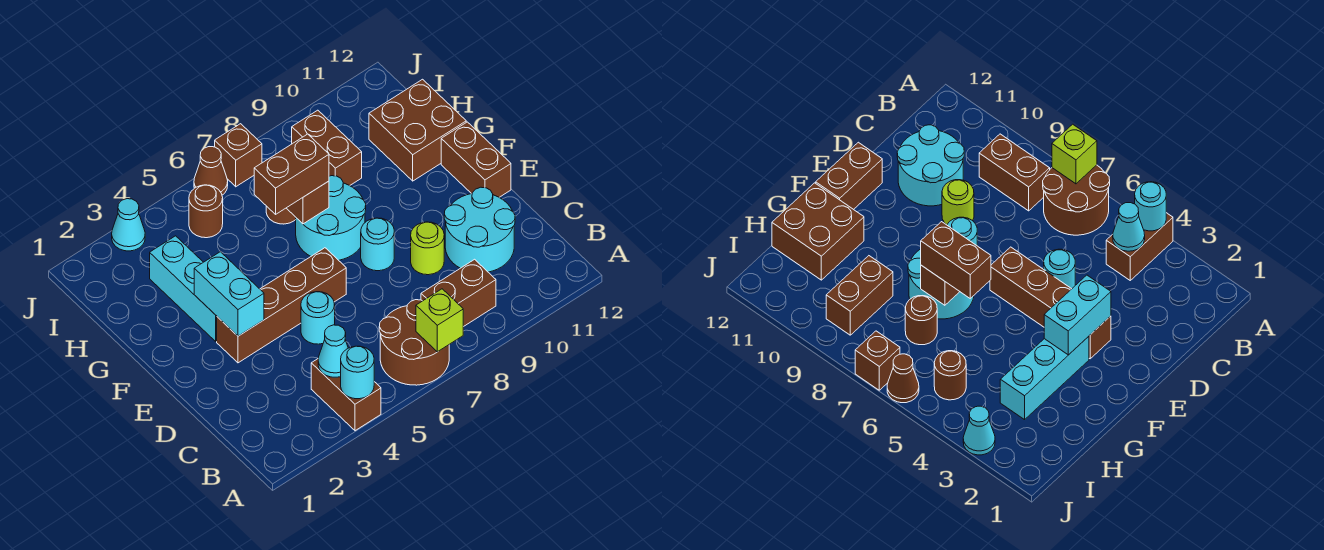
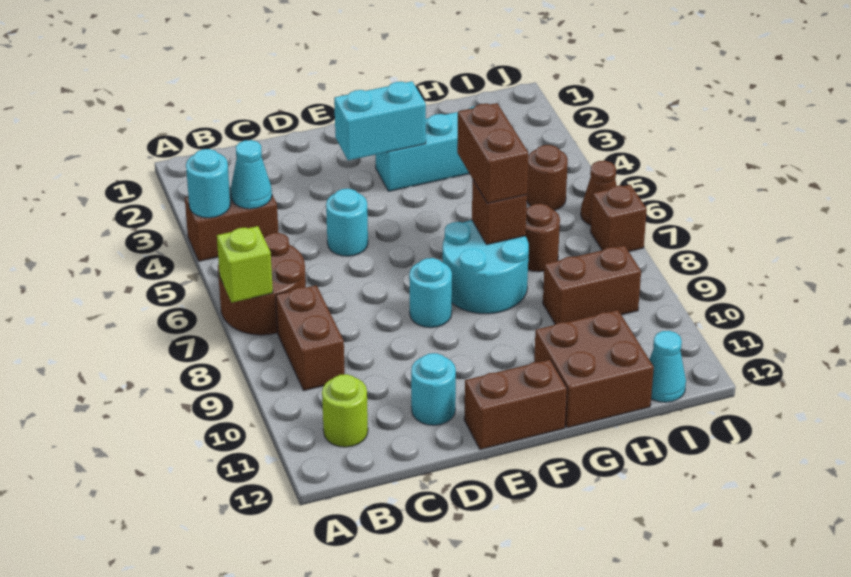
cyan 2x2 round brick [444,187,515,272] -> cyan 1x1 round brick [411,353,456,425]
lime 1x1 round brick [411,222,444,275] -> lime 1x1 round brick moved to [322,374,368,447]
brown 1x4 brick [217,248,346,363] -> none
cyan 1x1 cone [112,199,145,251] -> cyan 1x1 cone moved to [649,331,686,402]

